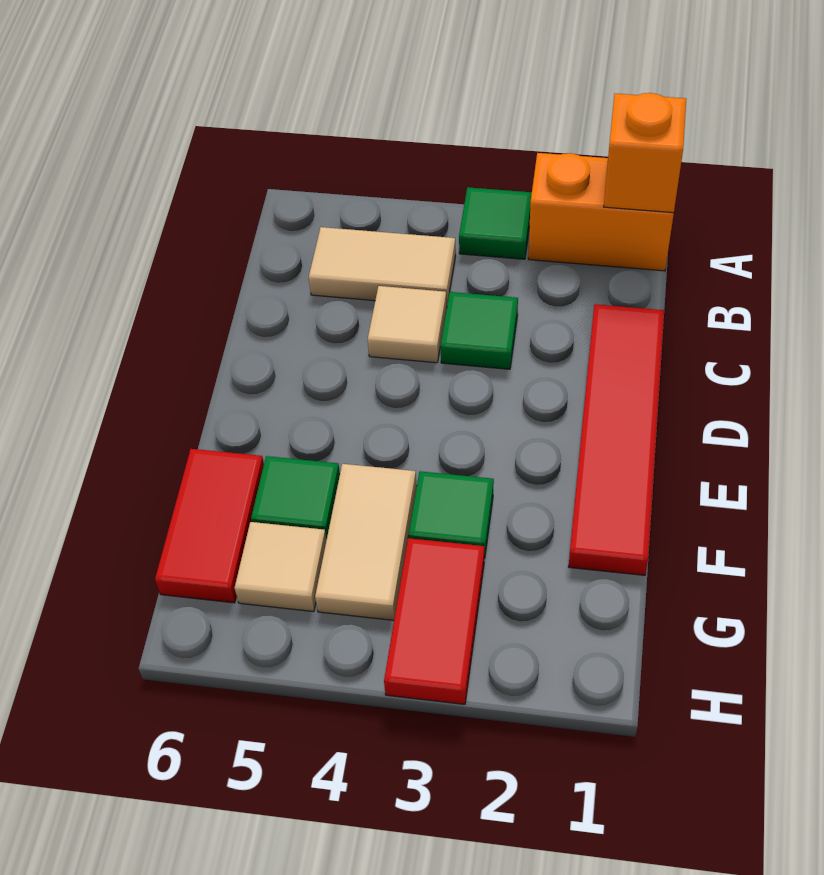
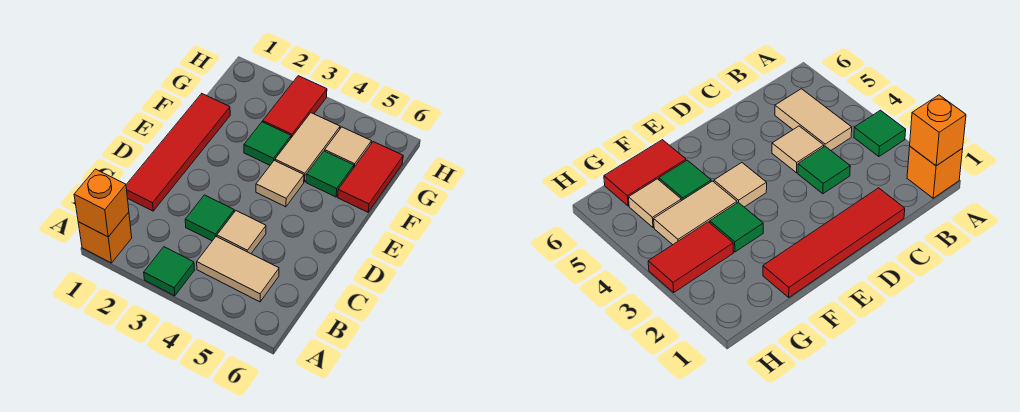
orange 1x2 brick [528,153,674,271] -> orange 1x1 brick [78,212,132,263]
none -> tan 1x1 tile [256,161,304,207]

